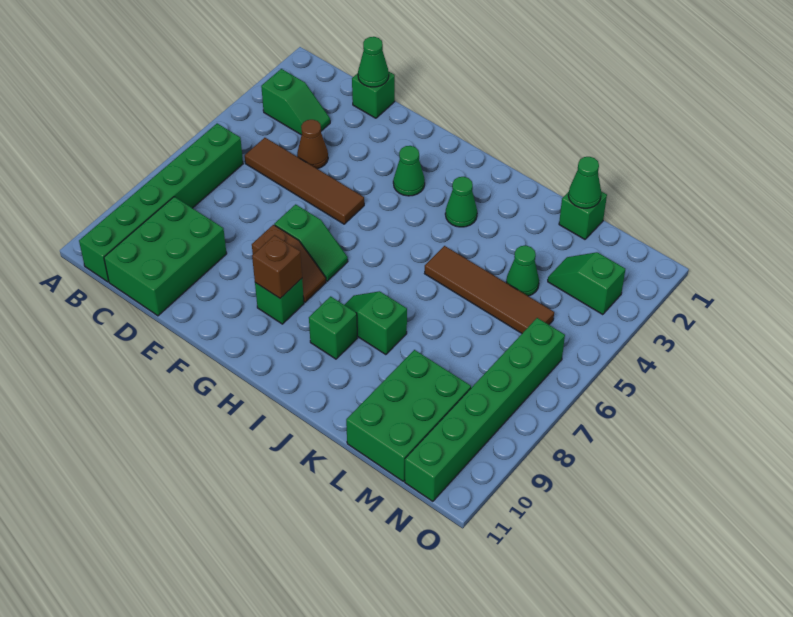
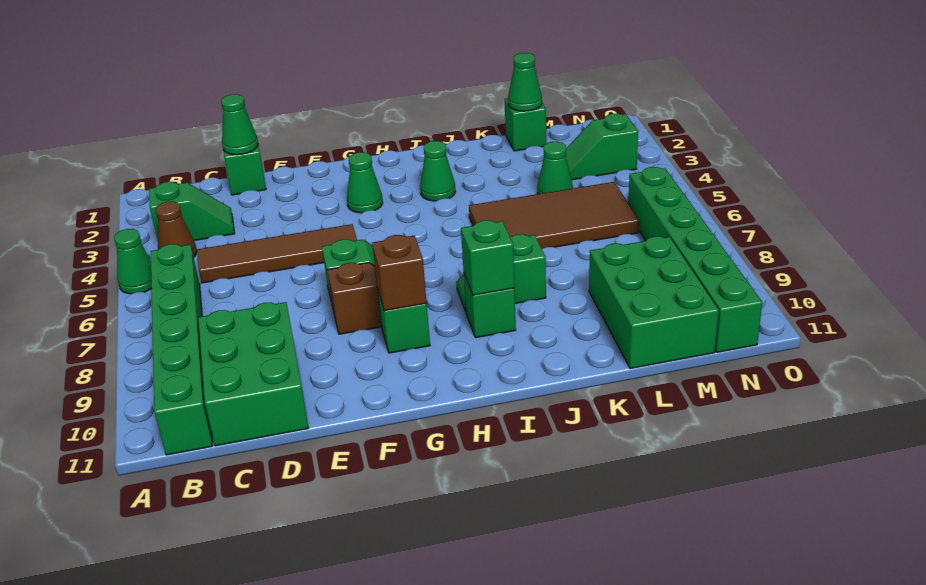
none -> green 1x1 cone [114,229,152,294]
brown 1x1 cone [297,120,328,169] -> brown 1x1 cone moved to [155,201,197,257]
none -> green 1x1 brick [461,220,515,295]
brown 1x4 tile [425,246,554,333] -> brown 2x4 tile [469,182,639,249]

